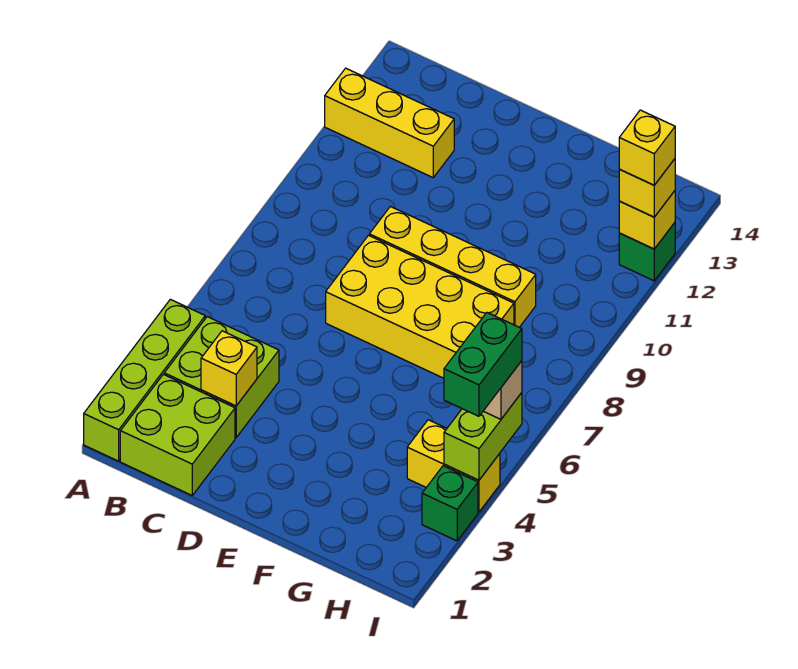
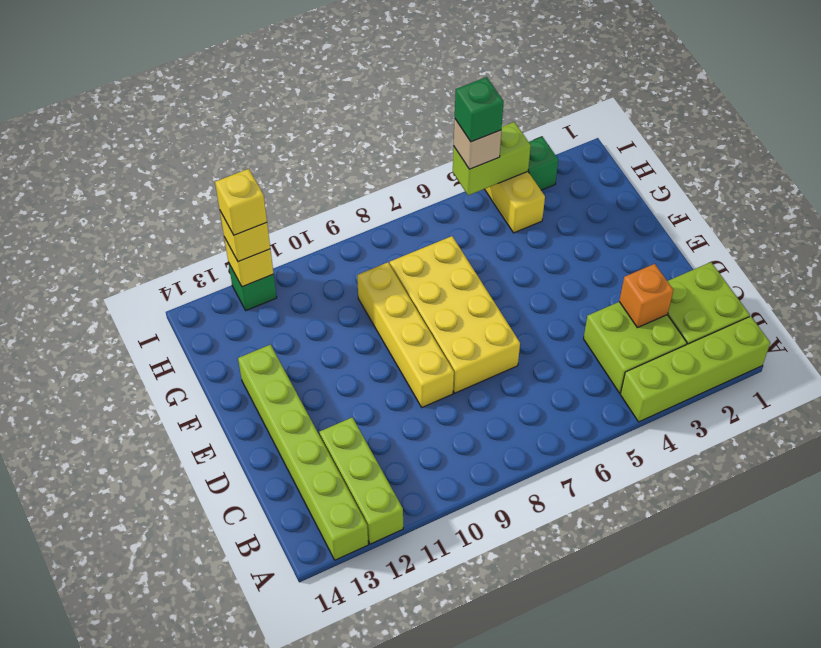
yellow 1x3 brick [325,68,454,177] -> lime 1x3 brick [319,417,403,544]
none -> lime 1x6 brick [238,345,368,560]
yellow 1x1 brick [201,331,257,406] -> orange 1x1 brick [619,264,673,328]
green 1x2 brick [444,313,522,416] -> green 1x1 brick [455,77,504,142]

